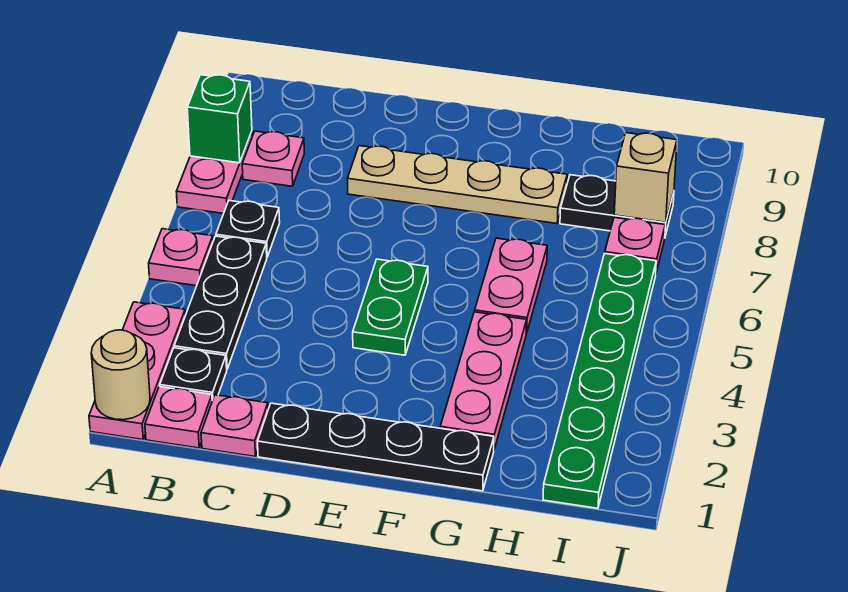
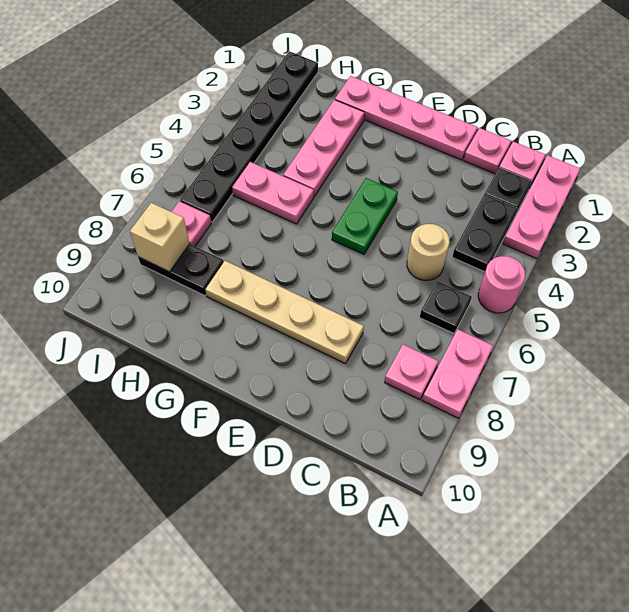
tan 1x1 round brick [91,330,150,420] -> tan 1x1 round brick moved to [407,224,450,280]
pink 1x1 plate [149,229,213,286] -> pink 1x1 round brick [478,256,525,313]
green 1x1 brick [187,75,252,163] -> none
black 1x3 plate [174,236,267,369] -> black 1x2 plate [452,194,518,272]
black 1x4 plate [258,403,494,491] -> pink 1x4 plate [335,76,478,160]
pink 1x2 plate [475,238,547,333] -> pink 1x2 plate turned to [232,162,314,224]
green 1x6 plate [543,254,656,508] -> black 1x6 plate [180,51,318,222]

